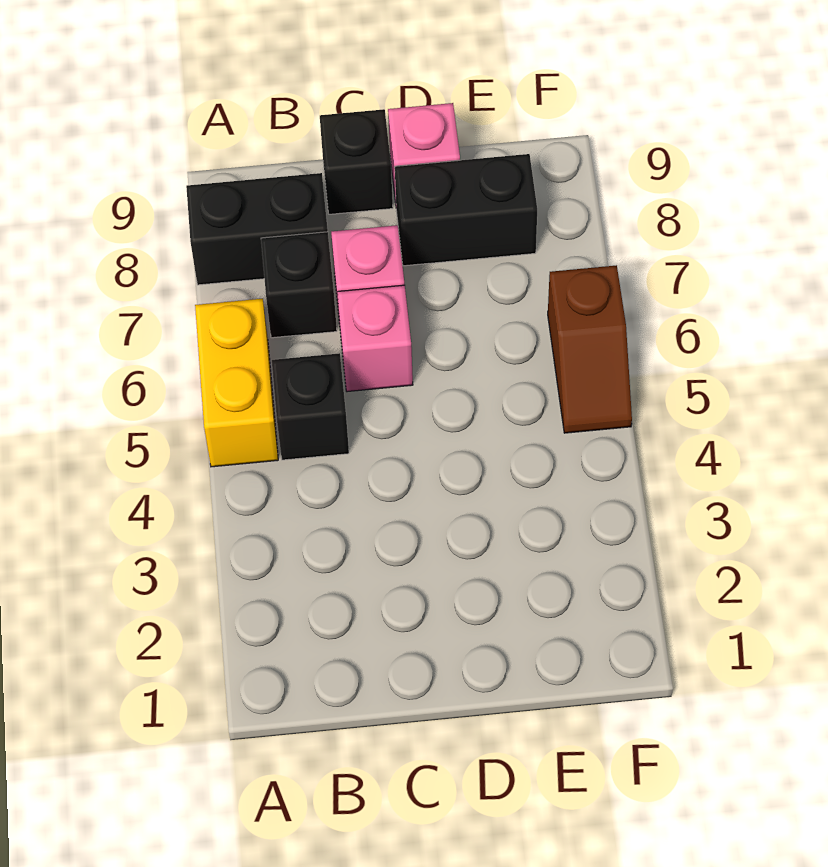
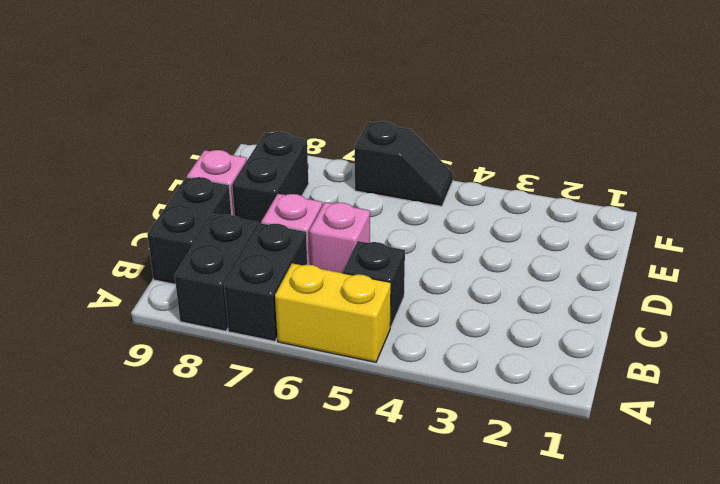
black 1x1 brick [261,232,337,338] -> black 1x2 brick [224,223,308,341]
black 1x1 brick [320,109,393,214] -> black 1x2 brick [147,177,232,284]
brown 1x2 slope [548,265,632,433] -> black 1x2 slope [355,121,453,206]

